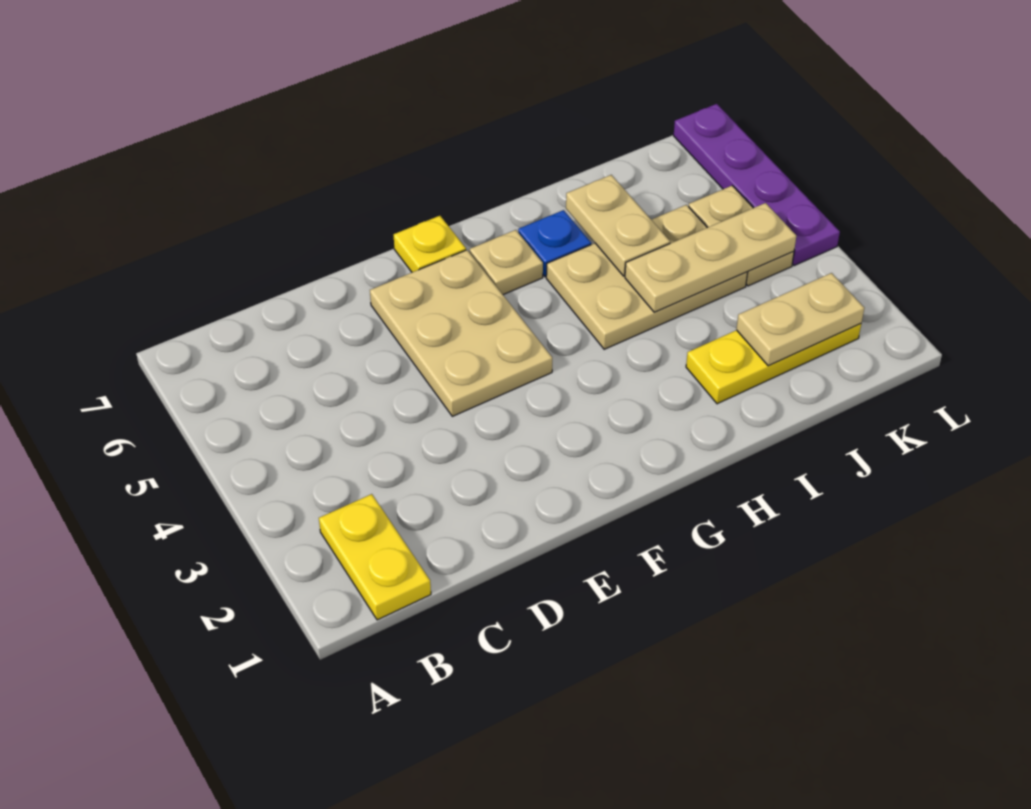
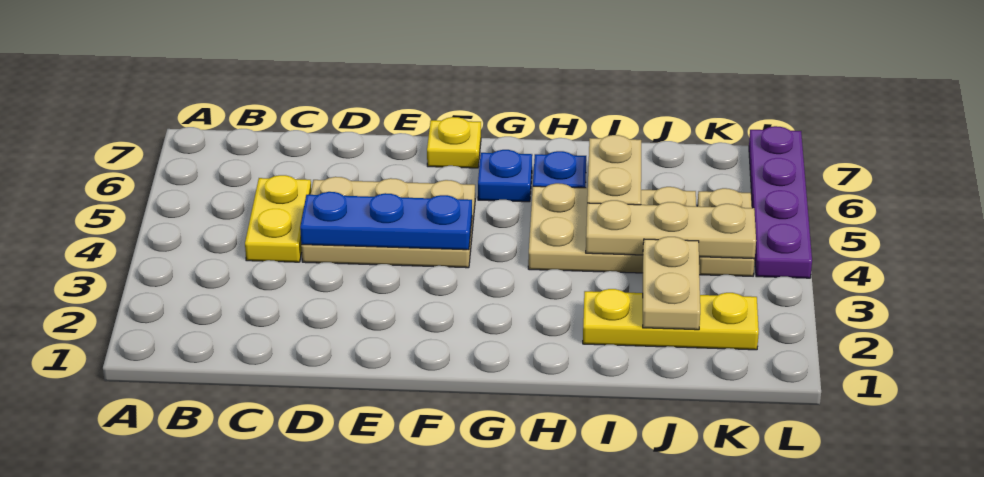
yellow 1x2 plate [319,494,431,620] -> yellow 1x2 plate moved to [245,175,311,262]
none -> blue 1x3 plate [300,192,472,250]
tan 2x3 plate [370,250,552,416] -> tan 2x3 plate turned to [301,177,475,268]
tan 1x1 plate [470,230,543,295] -> blue 1x1 plate [478,150,532,202]
tan 1x2 plate [736,273,864,366] -> tan 1x2 plate turned to [643,237,700,330]

